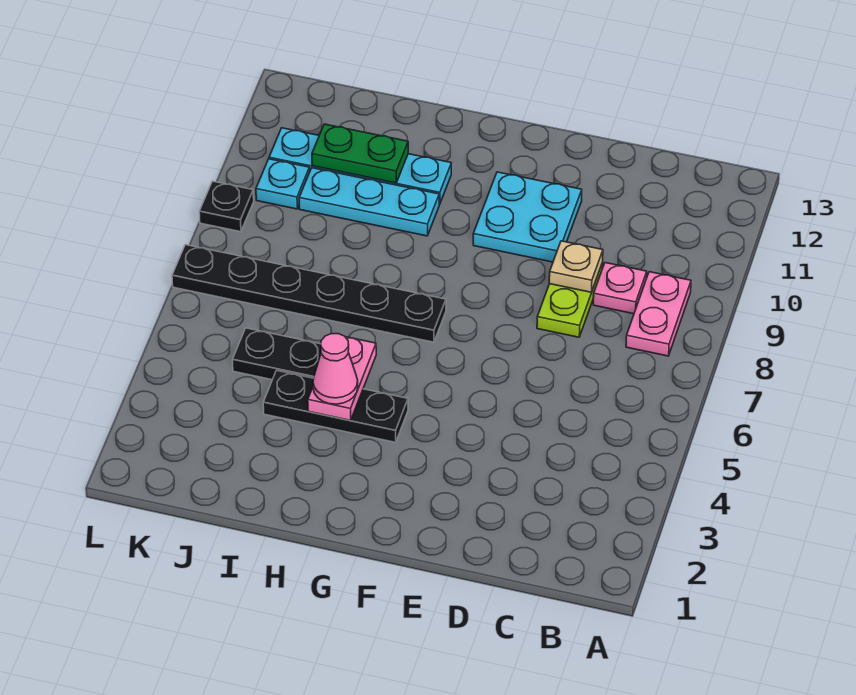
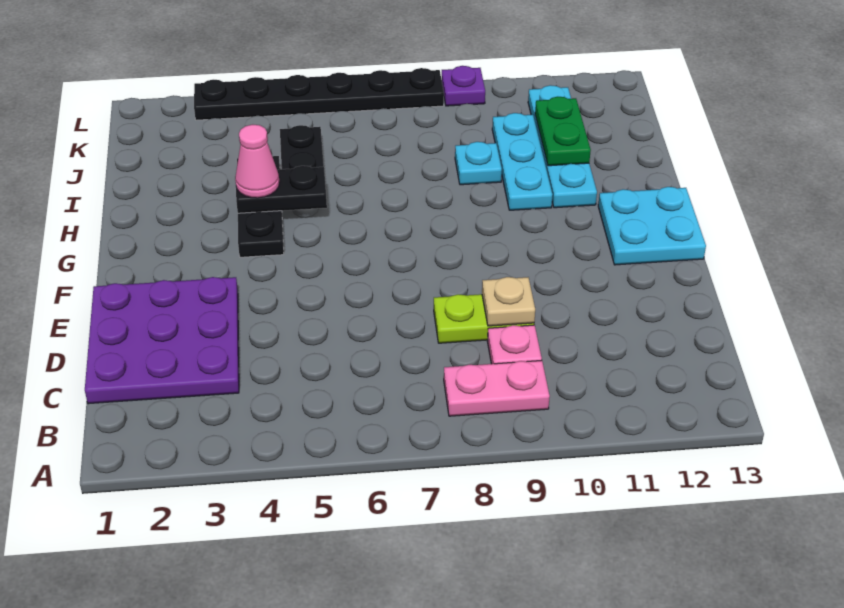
none -> purple 3x3 plate [85,277,239,404]
cyan 2x2 plate [473,172,582,262] -> cyan 2x2 plate moved to [598,187,706,265]
black 1x6 plate [172,245,446,342] -> black 1x6 plate turned to [194,68,444,120]
pink 1x2 plate [308,337,376,420] -> black 1x2 plate [236,166,327,213]
cyan 1x1 plate [256,159,310,209] -> cyan 1x1 plate moved to [455,142,502,185]
black 1x1 plate [199,181,254,232] -> purple 1x1 plate [442,66,485,106]

